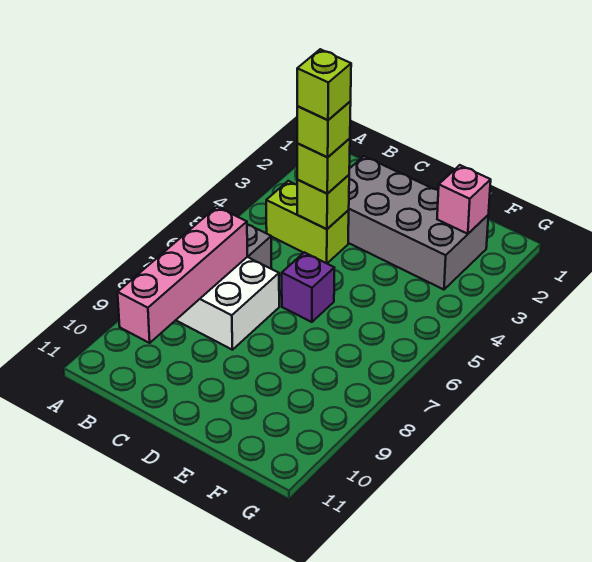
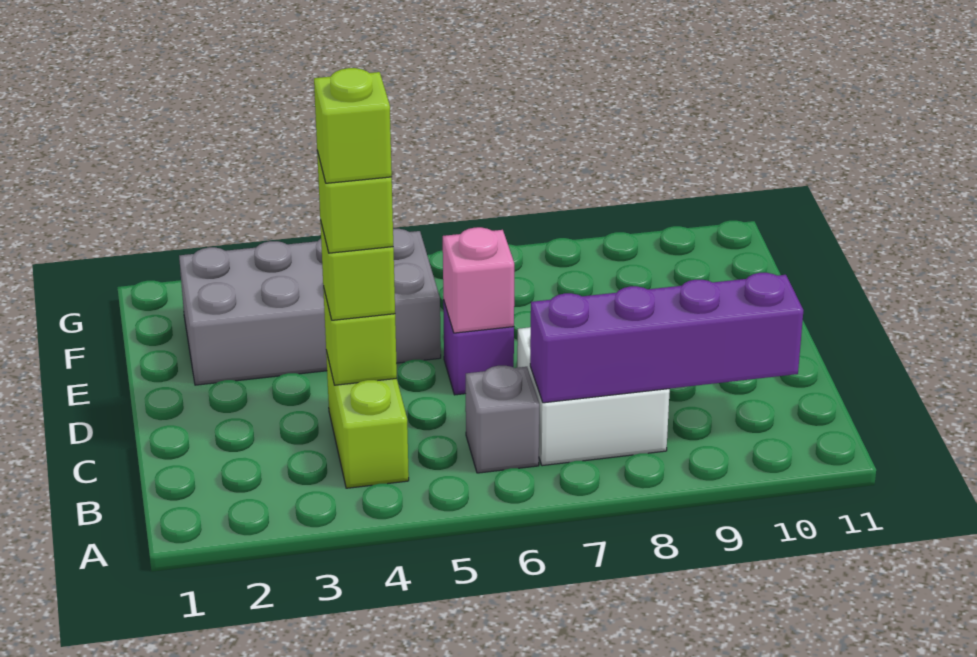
pink 1x4 brick [118,207,248,343] -> purple 1x4 brick [530,273,803,403]
grey 2x4 brick [348,156,488,290] -> grey 2x4 brick turned to [179,229,441,385]
pink 1x1 brick [437,165,491,234] -> pink 1x1 brick moved to [443,227,514,333]

